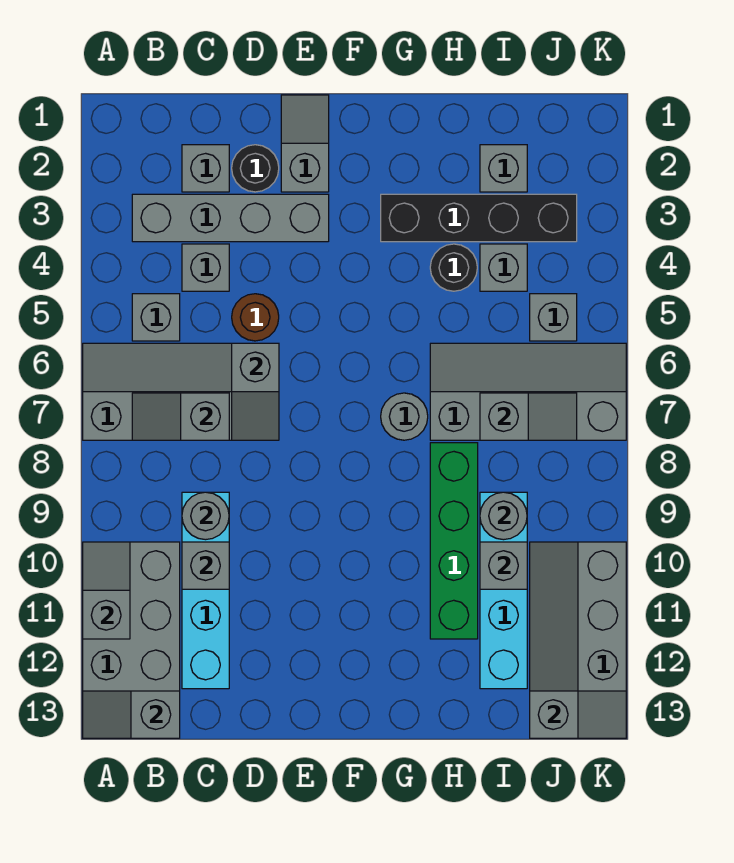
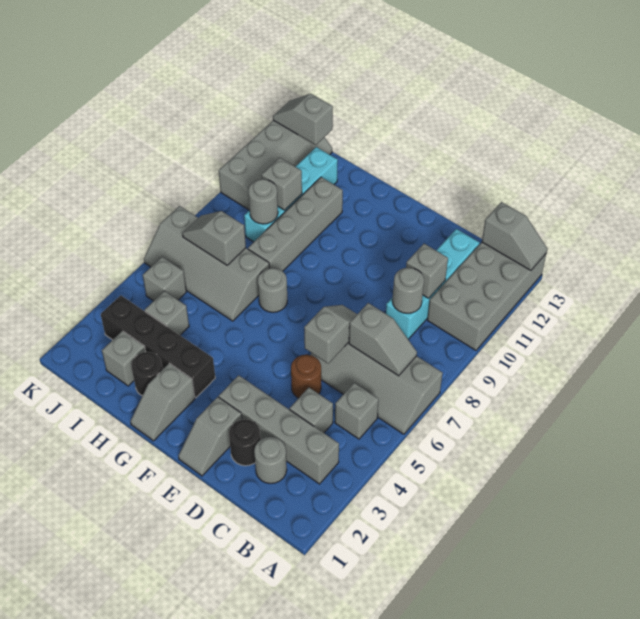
grey 1x2 slope [83,542,130,639] -> grey 1x2 slope moved to [130,363,195,441]
grey 1x1 brick [182,145,229,192] -> grey 1x1 round brick [254,437,287,484]
black 1x1 round brick [430,244,477,291] -> black 1x1 round brick moved to [131,352,163,396]
green 1x4 brick [430,443,478,639] -> grey 1x4 brick [248,177,343,271]

